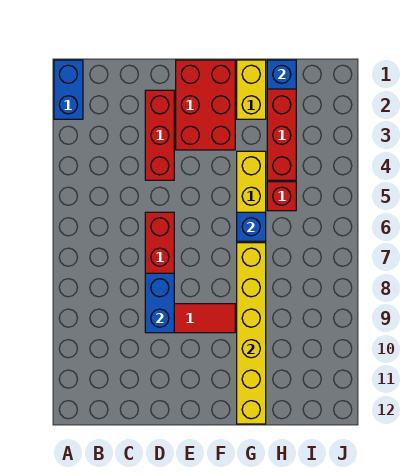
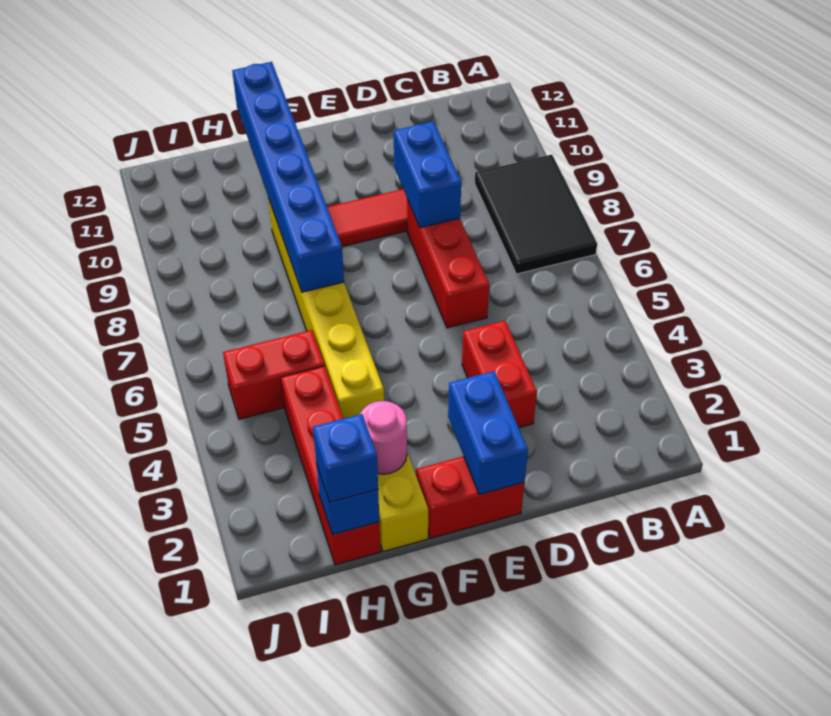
blue 1x2 brick [54,60,83,119] -> blue 1x2 brick moved to [448,371,528,495]
none -> black 2x3 tile [475,155,597,274]
red 1x3 brick [145,90,174,180] -> red 1x2 brick [462,321,537,428]
red 2x3 brick [176,60,235,150] -> red 1x2 brick [416,456,524,538]
none -> pink 1x1 round brick [360,401,407,474]
blue 1x1 brick [237,212,266,241] -> blue 1x1 brick moved to [313,414,378,502]
yellow 1x6 brick [237,243,266,424] -> blue 1x6 brick [232,62,344,292]
red 1x1 brick [267,182,296,211] -> red 1x2 brick [223,330,325,419]

